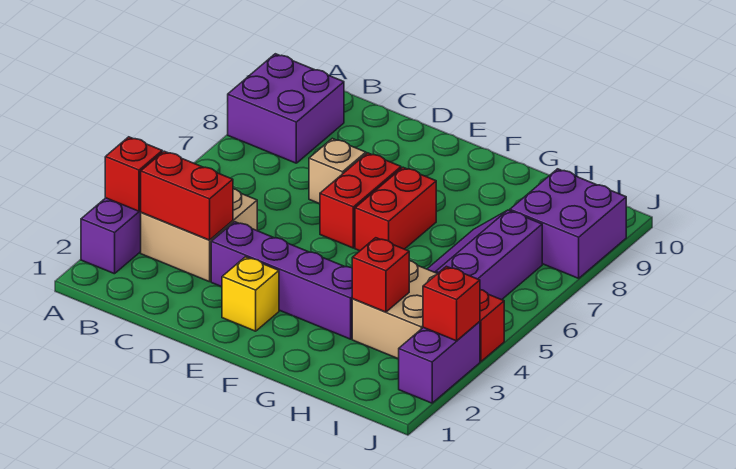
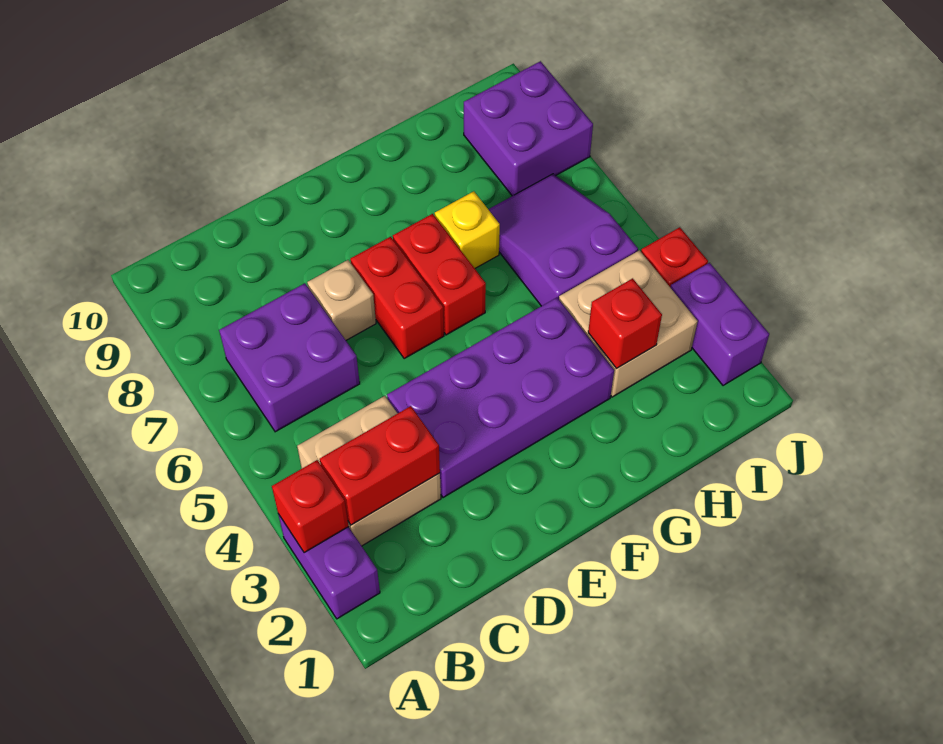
purple 2x2 brick [228,54,344,163] -> purple 2x2 brick moved to [219,283,360,432]
purple 1x4 brick [211,222,352,339] -> purple 2x4 brick [387,298,614,498]
yellow 1x1 brick [222,257,279,331] -> yellow 1x1 brick moved to [435,191,500,268]
purple 2x3 slope [428,210,542,300] -> purple 2x3 slope turned to [488,174,638,306]
red 1x1 brick [423,266,480,341] -> none

